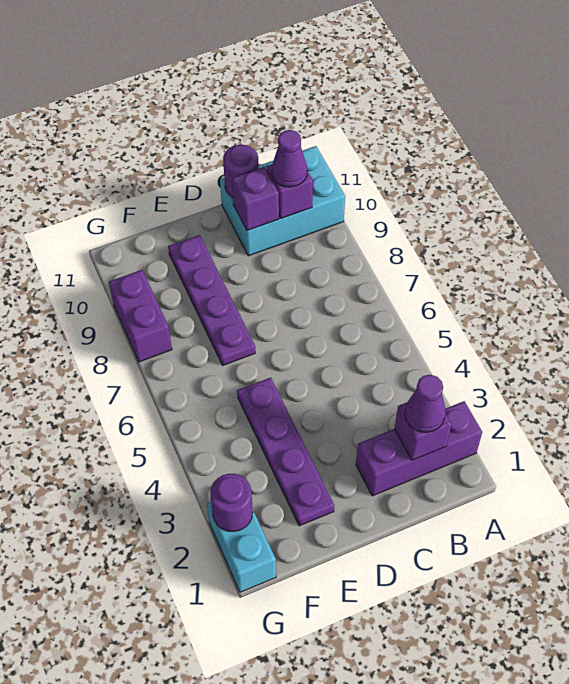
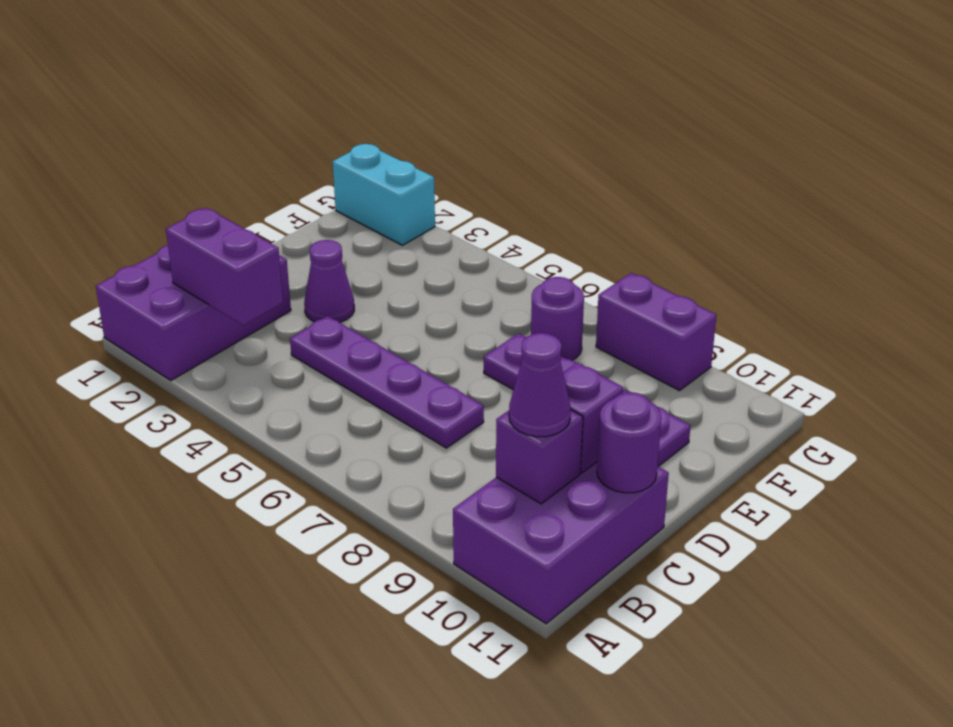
purple 1x3 brick [356,401,482,496] -> purple 2x3 brick [96,245,291,380]
cyan 2x3 brick [220,146,345,256] -> purple 2x3 brick [453,462,669,624]
purple 1x1 brick [395,402,452,460] -> purple 1x2 brick [166,208,283,325]
purple 1x1 cone [405,375,445,432] -> purple 1x1 cone moved to [304,240,354,322]
purple 1x4 plate [237,378,334,526] -> purple 1x4 plate moved to [290,316,484,448]
purple 1x1 round brick [210,474,253,531] -> purple 1x1 round brick moved to [531,277,584,360]

